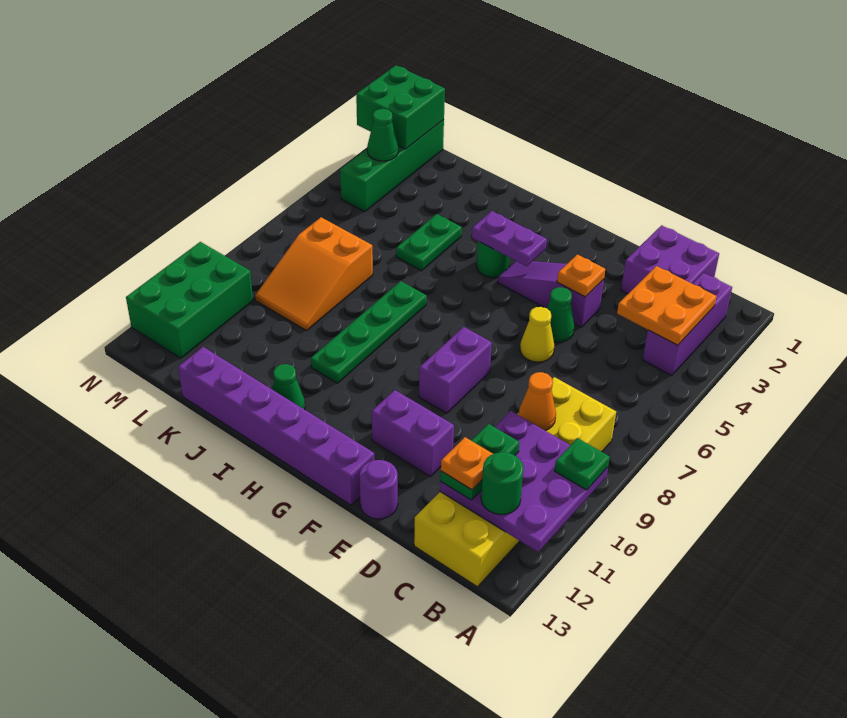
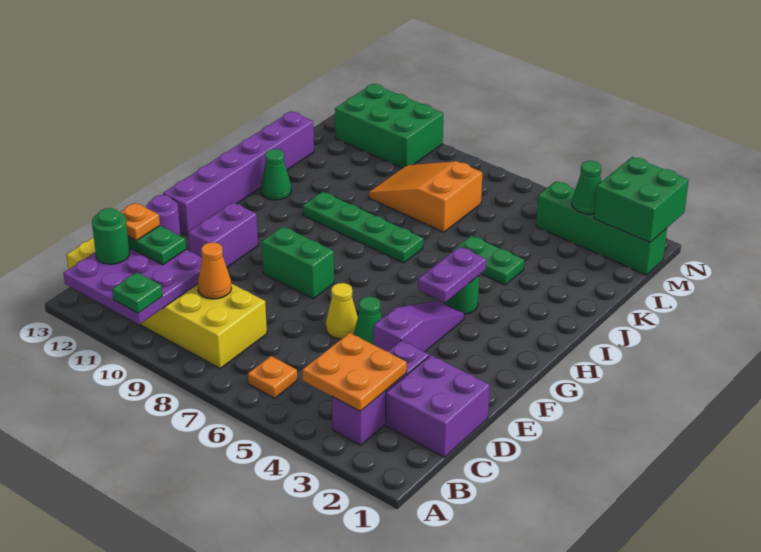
purple 1x3 brick [643,273,732,376] -> purple 1x3 brick turned to [332,340,429,445]
orange 1x1 plate [557,254,605,297] -> orange 1x1 plate moved to [248,356,297,398]
purple 1x2 brick [419,327,492,413] -> green 1x2 brick [262,227,334,299]

